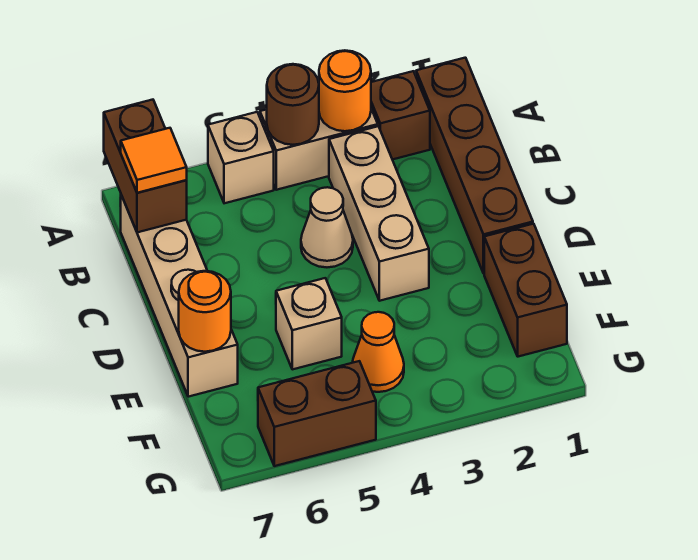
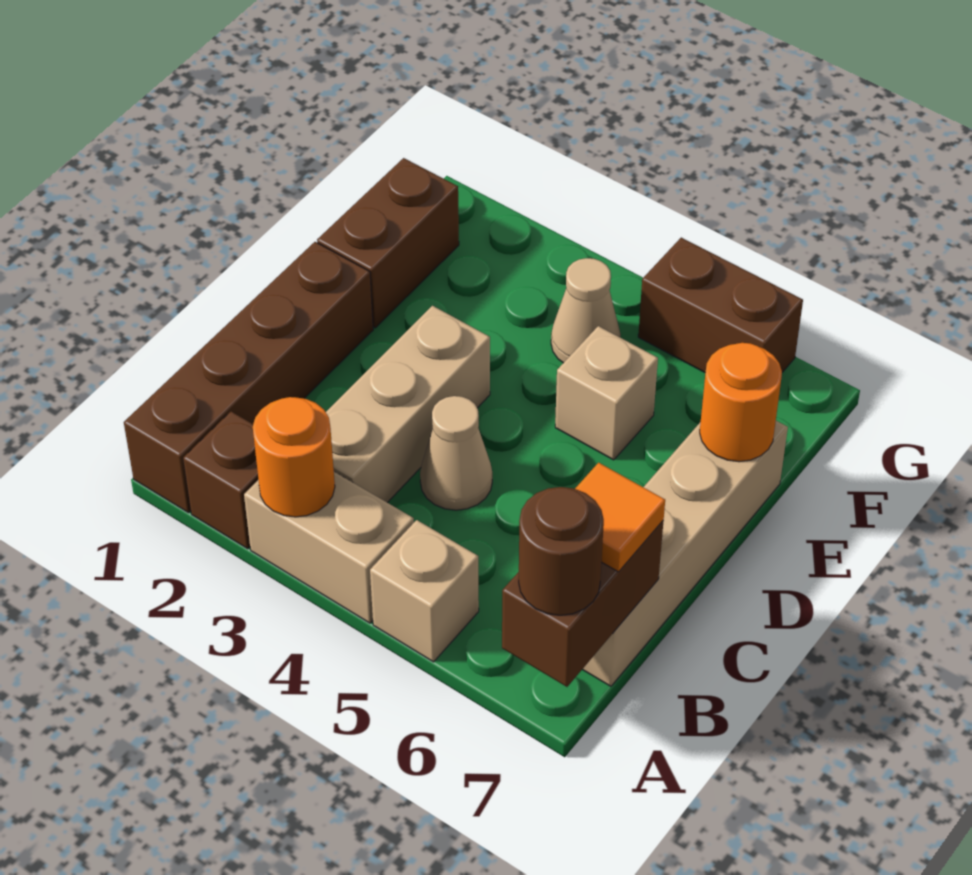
brown 1x1 round brick [267,64,319,145] -> brown 1x1 round brick moved to [519,487,604,615]
orange 1x1 cone [352,312,404,392] -> tan 1x1 cone [551,258,621,363]

